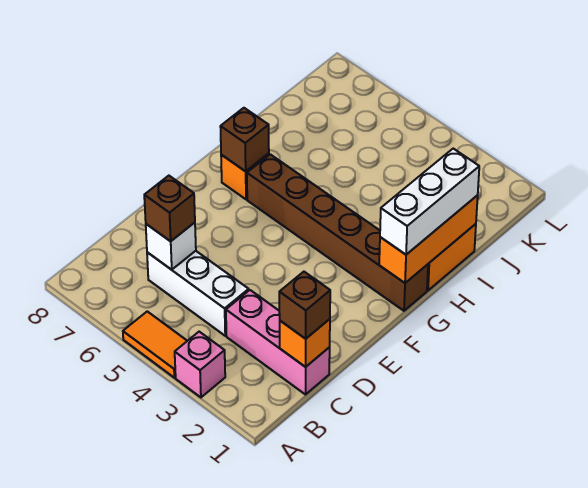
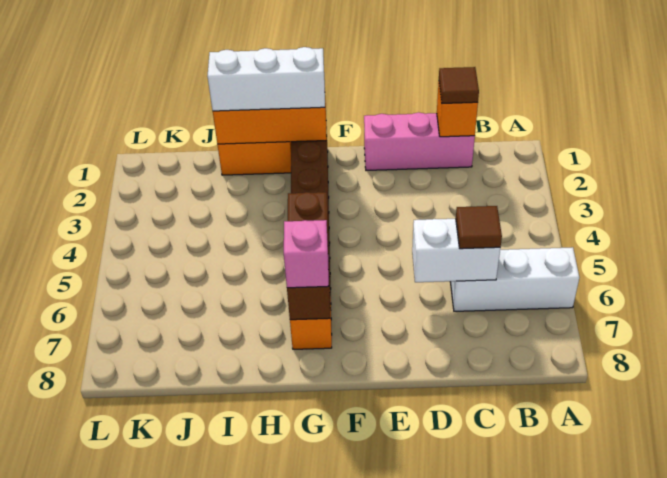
pink 1x1 brick [175,332,225,397] -> pink 1x1 brick moved to [284,220,329,288]
orange 1x2 tile [123,311,187,378] -> none
pink 1x3 brick [226,290,330,395] -> pink 1x3 brick turned to [364,112,475,170]
brown 1x1 brick [279,272,330,339] -> brown 1x1 tile [439,67,479,104]
white 1x3 brick [147,251,249,336] -> white 1x3 brick turned to [450,247,579,311]
white 1x1 brick [146,223,196,270] -> white 1x2 brick [412,219,500,282]
brown 1x1 brick [144,176,195,241] -> brown 1x1 tile [456,206,502,249]
brown 1x1 brick [220,108,269,171] -> brown 1x3 brick [287,192,330,320]

